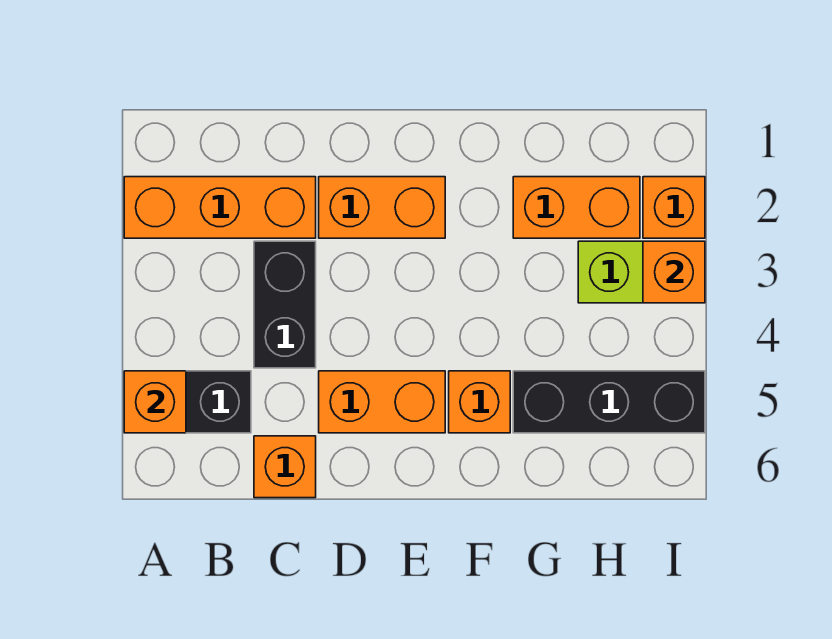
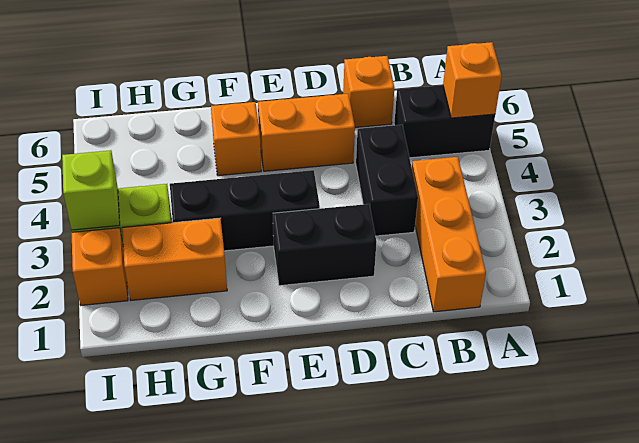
orange 1x3 brick [124,177,316,238] -> orange 1x3 brick turned to [412,157,486,312]
orange 1x2 brick [319,177,445,238] -> black 1x2 brick [273,204,376,286]
black 1x3 brick [513,371,705,433] -> black 1x3 brick moved to [170,170,320,251]
orange 1x1 brick [643,241,705,303] -> lime 1x1 brick [62,150,120,230]

